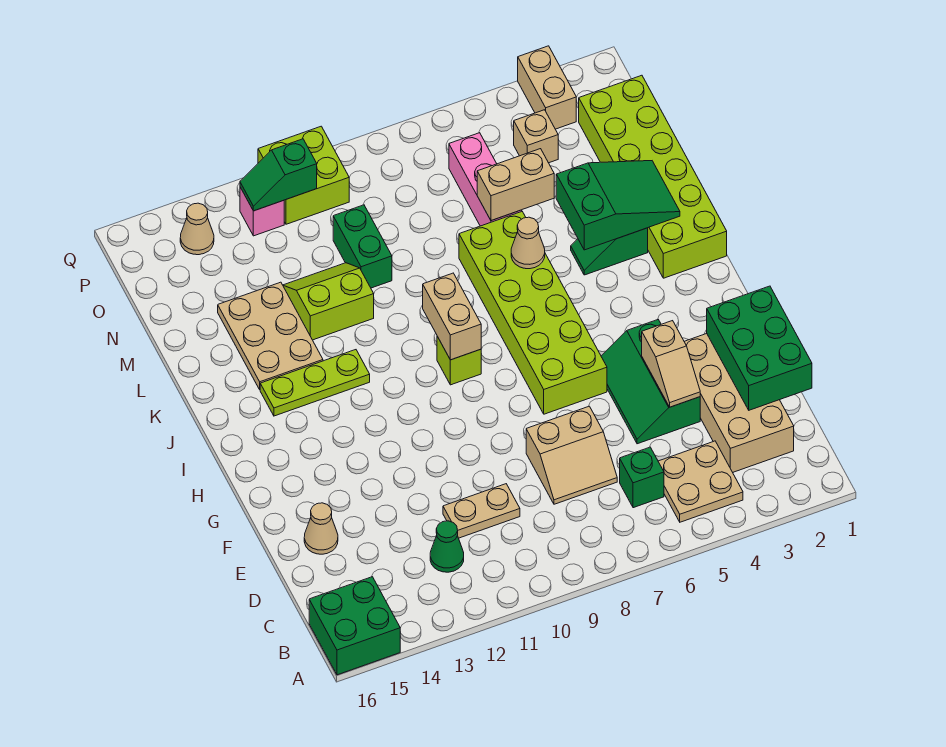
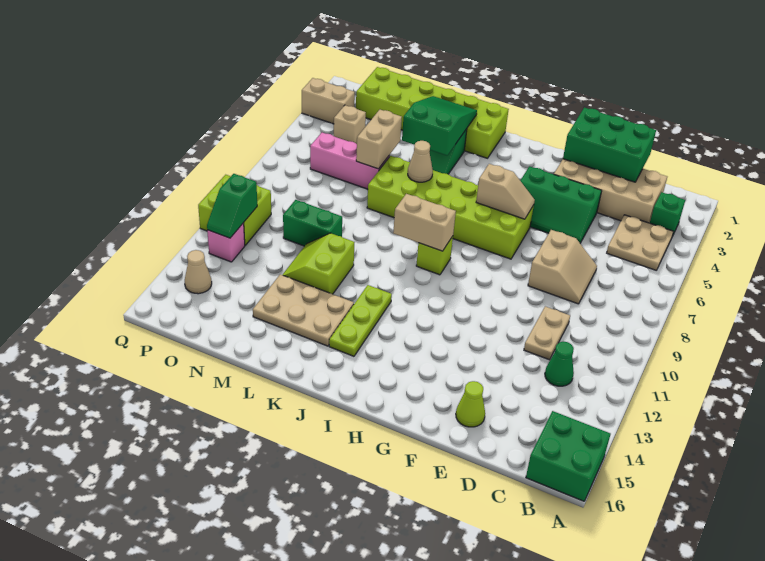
green 1x1 brick [620,447,664,508] -> green 1x1 brick moved to [650,192,685,236]
tan 1x2 slope [642,321,700,407] -> tan 1x2 slope moved to [476,164,535,219]
tan 1x1 cone [304,503,338,554] -> lime 1x1 cone [456,381,485,427]

